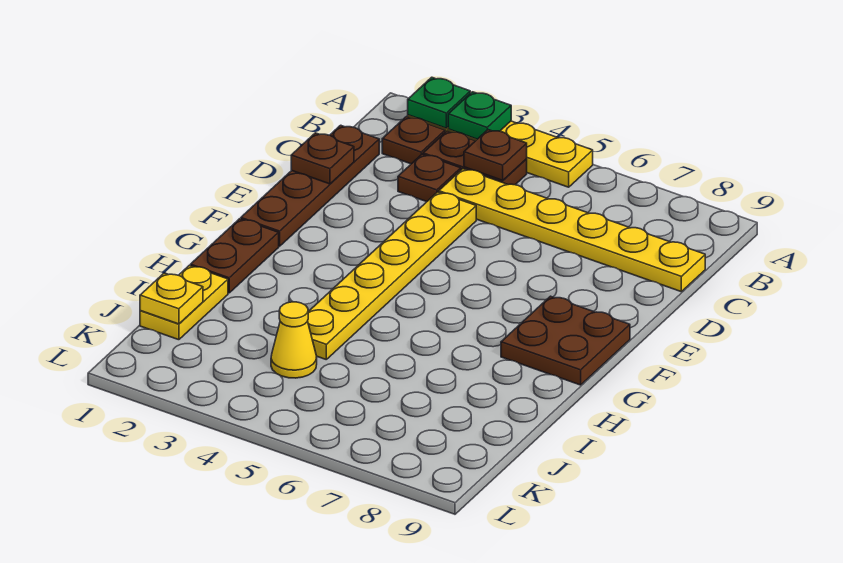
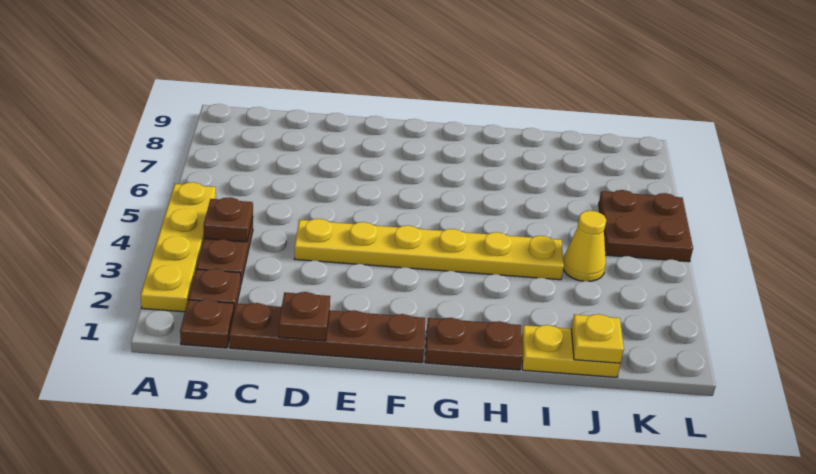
green 1x1 plate [408,77,470,128] -> none
green 1x1 plate [448,92,511,139] -> none
brown 1x1 plate [398,154,461,202] -> brown 1x1 plate moved to [180,299,234,348]
yellow 1x6 plate [439,169,705,292] -> none
brown 2x2 plate [501,296,630,385] -> brown 2x2 plate moved to [599,190,693,262]

